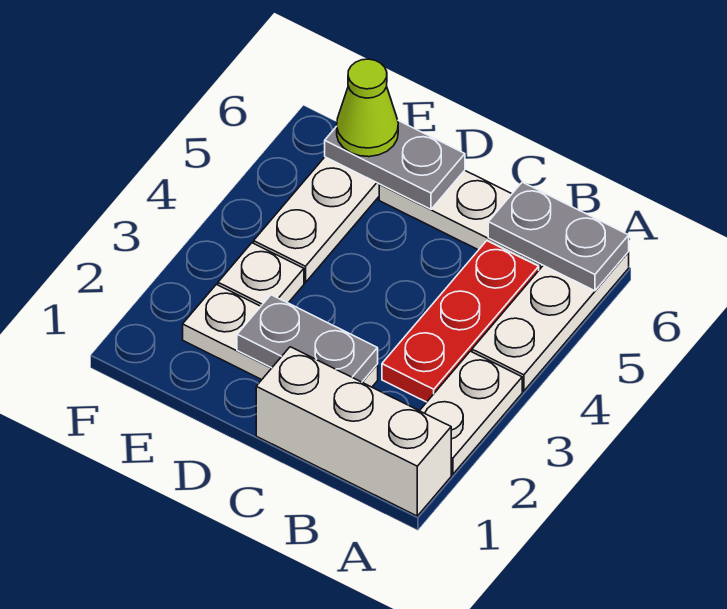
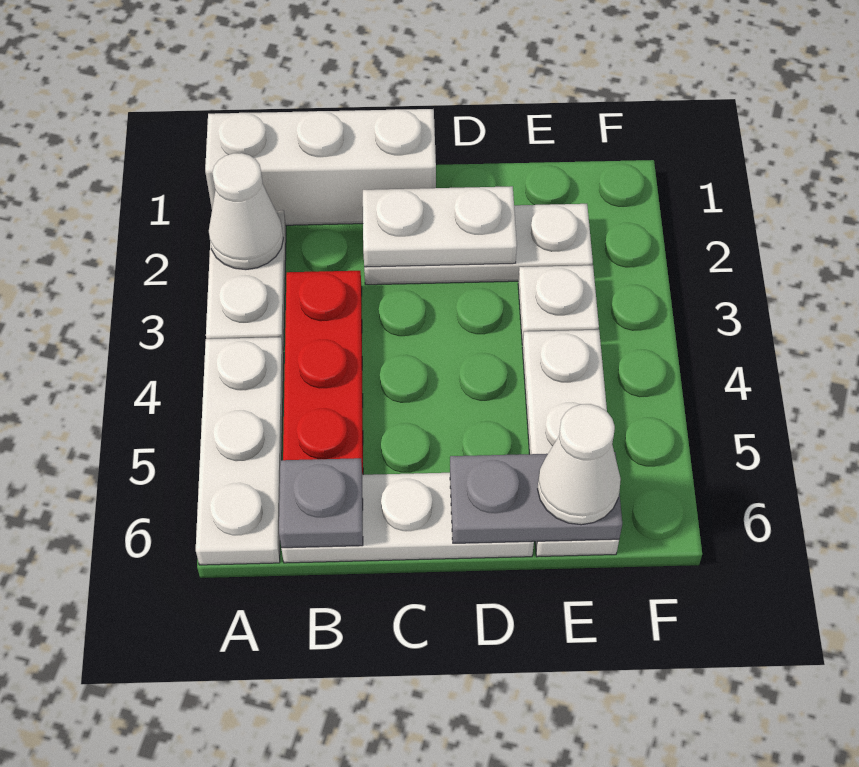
none -> white 1x1 cone [209,153,283,270]
grey 1x2 plate [488,182,629,291] -> grey 1x1 plate [279,458,363,548]
grey 1x2 plate [237,295,378,382] -> white 1x2 plate [363,186,517,267]
lime 1x1 cone [337,59,398,157] -> white 1x1 cone [538,404,621,525]

